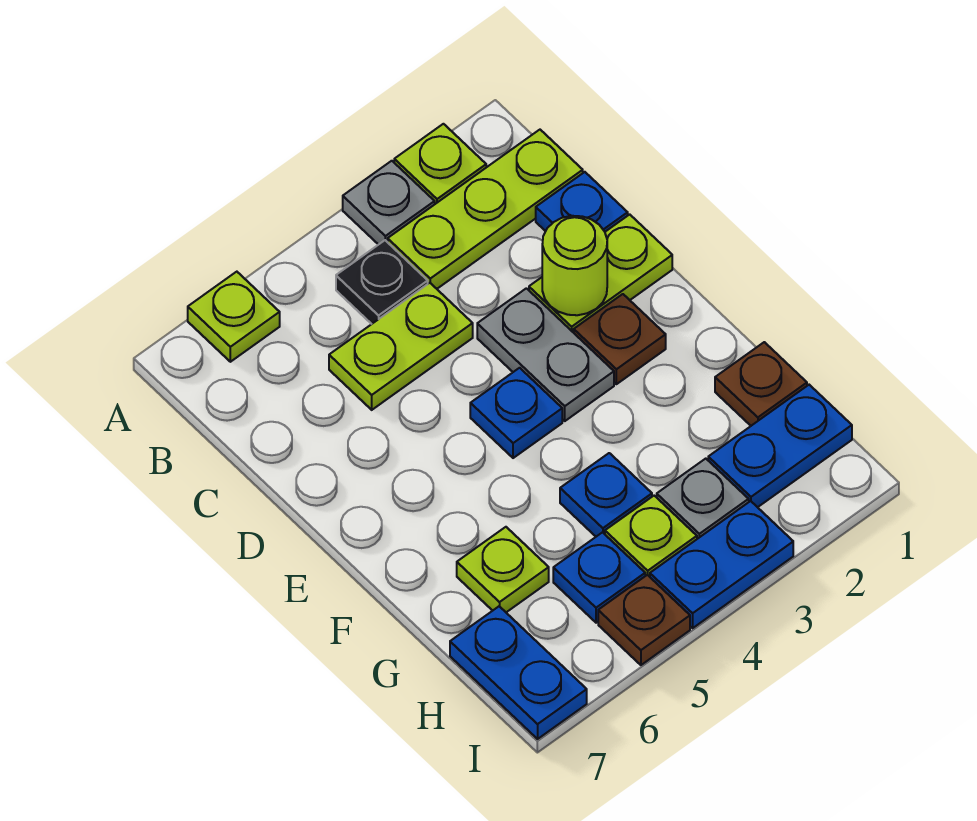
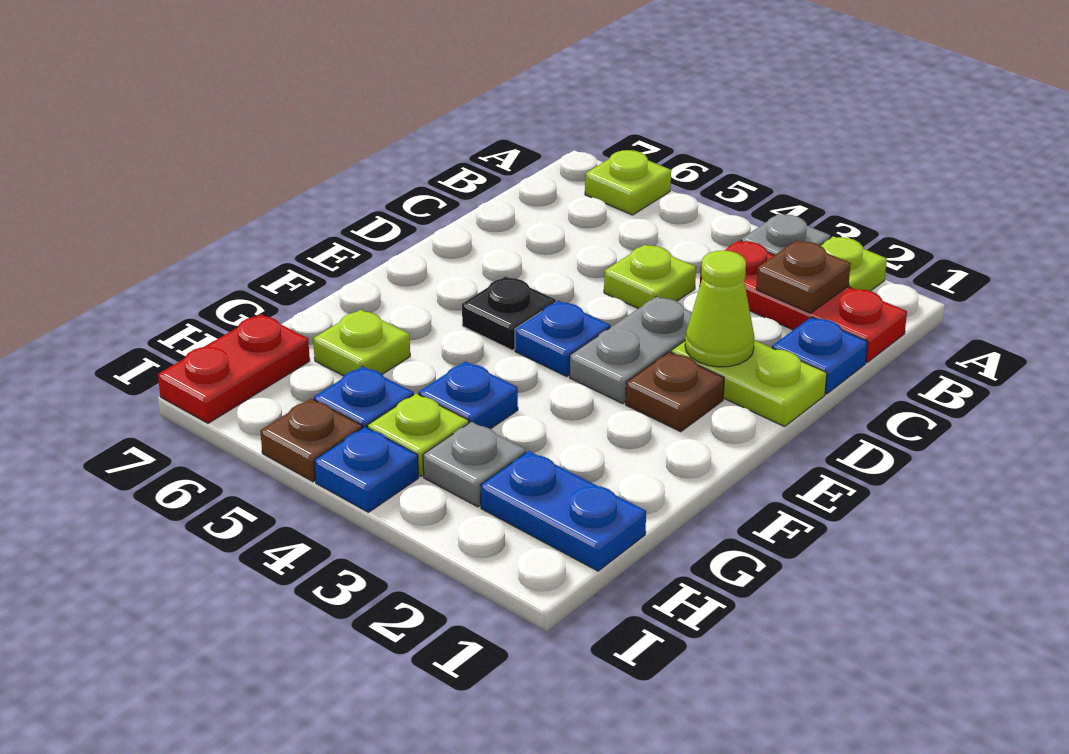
lime 1x3 plate [388,130,583,289] -> red 1x3 plate [700,240,907,362]
black 1x1 plate [336,240,428,324] -> black 1x1 plate moved to [462,276,556,350]
lime 1x2 plate [329,283,473,410] -> lime 1x1 plate [604,245,696,309]
lime 1x1 round brick [542,216,607,315] -> lime 1x1 cone [685,250,754,367]
brown 1x1 plate [715,342,807,426] -> brown 1x1 plate moved to [756,240,851,313]
blue 1x2 plate [450,606,587,739] -> red 1x2 plate [158,314,310,423]
blue 1x2 plate [650,501,793,628] -> blue 1x1 plate [314,427,419,512]

